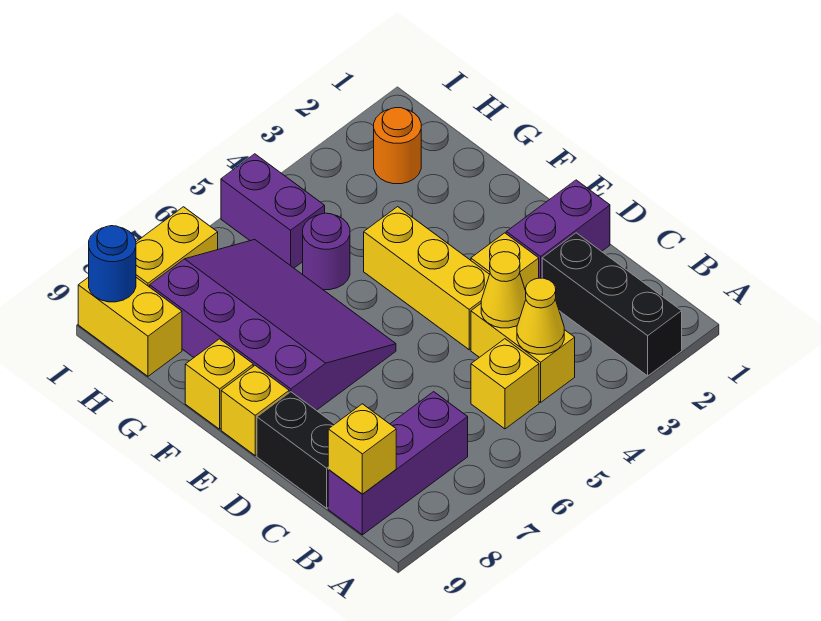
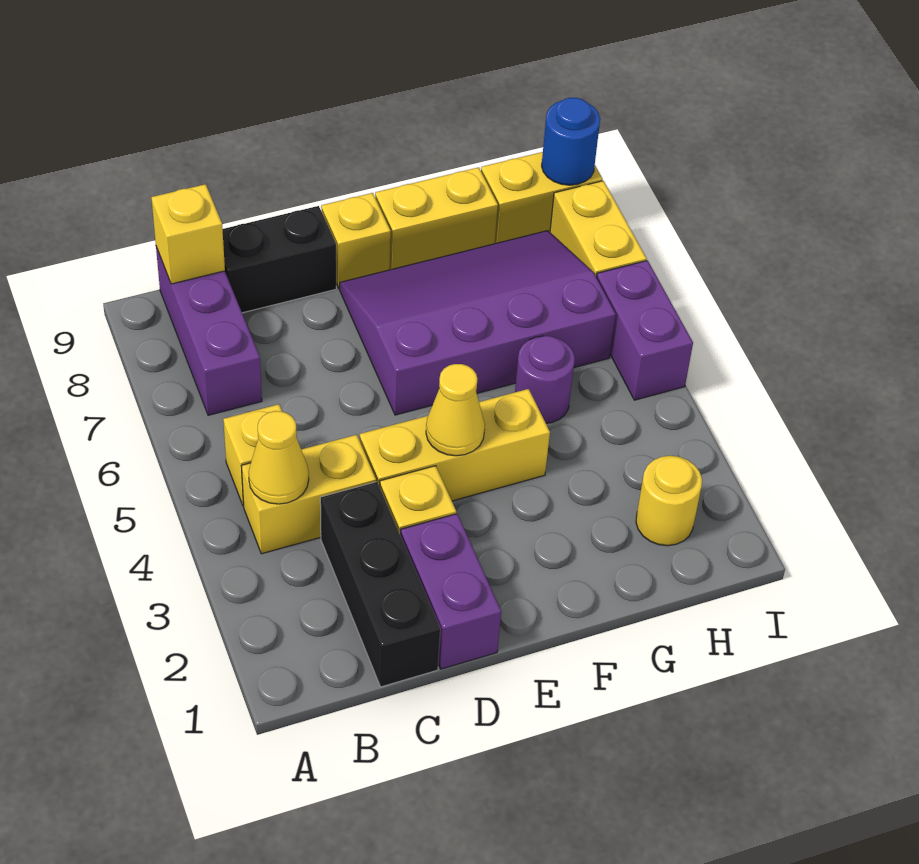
black 1x3 brick [542,233,682,376] -> black 1x3 brick turned to [320,482,440,687]
yellow 1x1 cone [481,252,526,328] -> yellow 1x1 cone moved to [426,364,485,456]
purple 3x4 slope [150,240,396,410] -> purple 3x4 slope turned to [340,231,616,415]
yellow 1x1 brick [185,339,253,429] -> yellow 1x2 brick [375,167,498,270]
orange 1x1 round brick [374,108,421,184] -> yellow 1x1 round brick [636,456,702,546]
purple 1x2 brick [221,154,325,268] -> purple 1x2 brick turned to [597,260,693,400]

